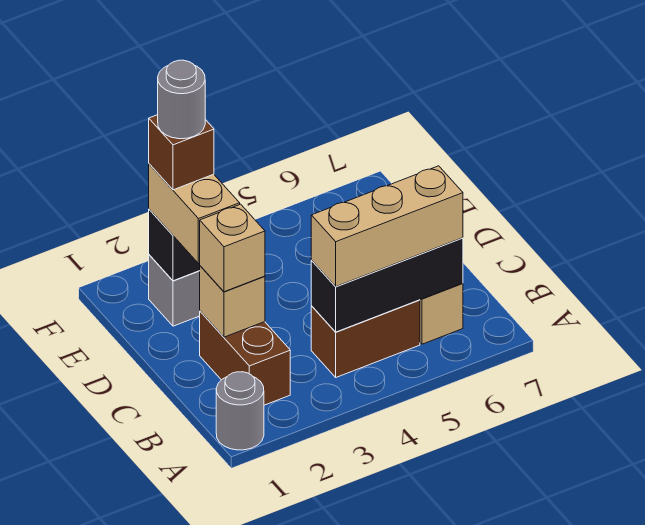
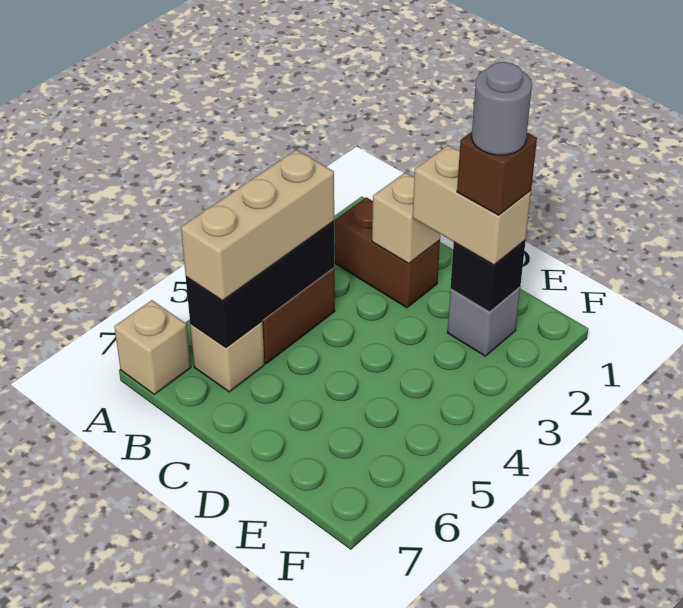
grey 1x1 round brick [216,372,264,450] -> none
tan 1x1 brick [200,204,265,292] -> tan 1x1 brick moved to [114,300,191,394]

